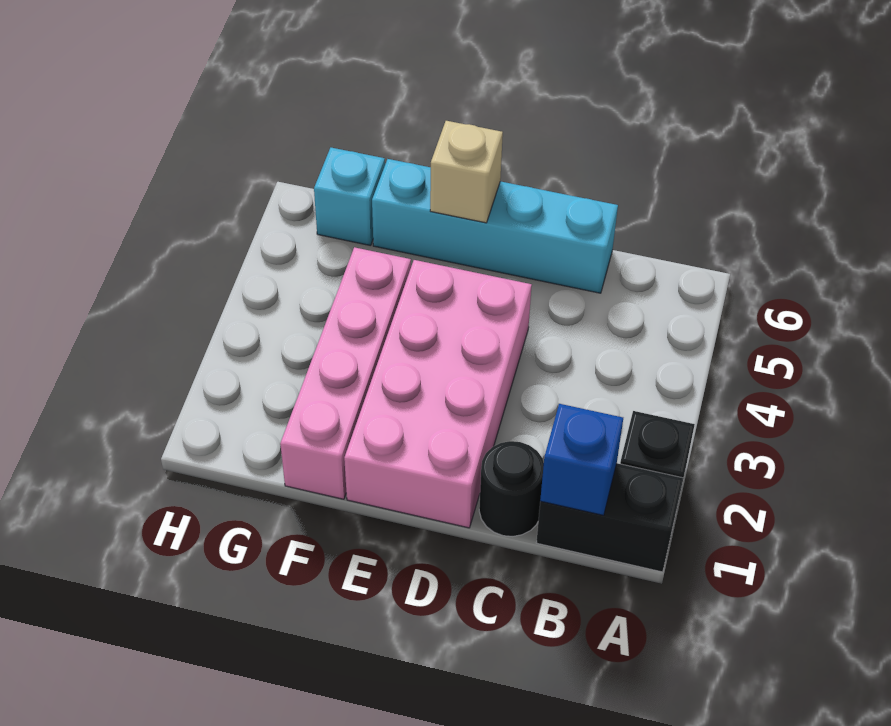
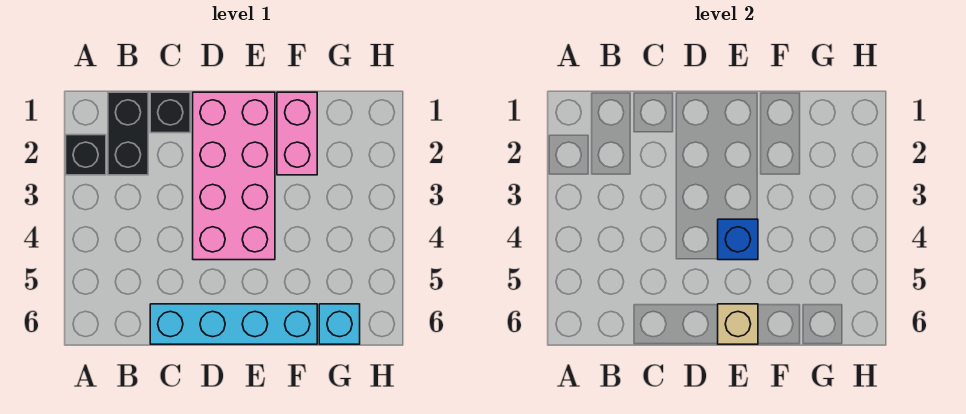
black 1x2 brick [536,463,683,572] -> black 1x2 brick turned to [108,92,148,175]
blue 1x1 brick [540,404,623,515] -> blue 1x1 brick moved to [718,219,758,260]
black 1x1 round brick [479,441,544,536] -> black 1x1 brick [150,92,190,133]
pink 1x4 brick [280,247,411,499] -> pink 1x2 brick [277,92,317,175]

